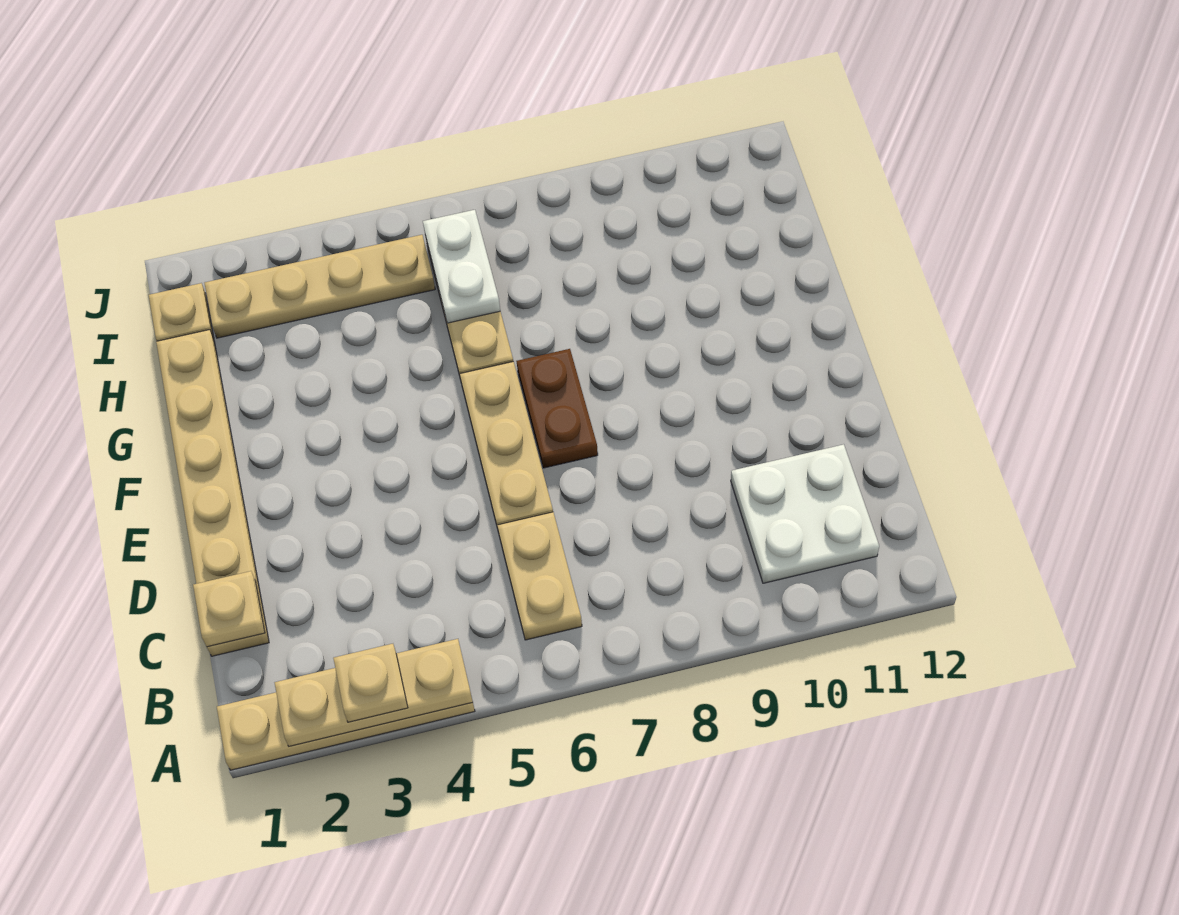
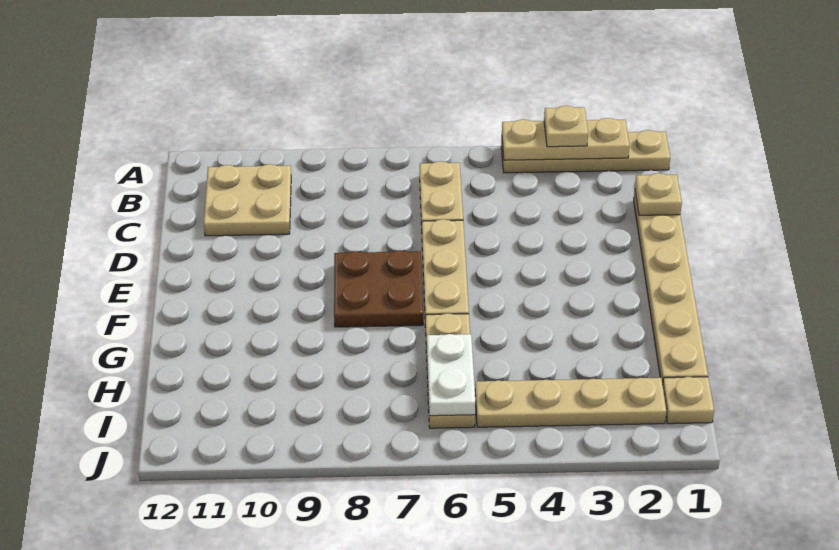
white 2x2 plate [731,444,879,583] -> tan 2x2 plate [204,164,291,236]
brown 1x2 plate [517,349,598,468] -> brown 2x2 plate [334,250,423,327]

